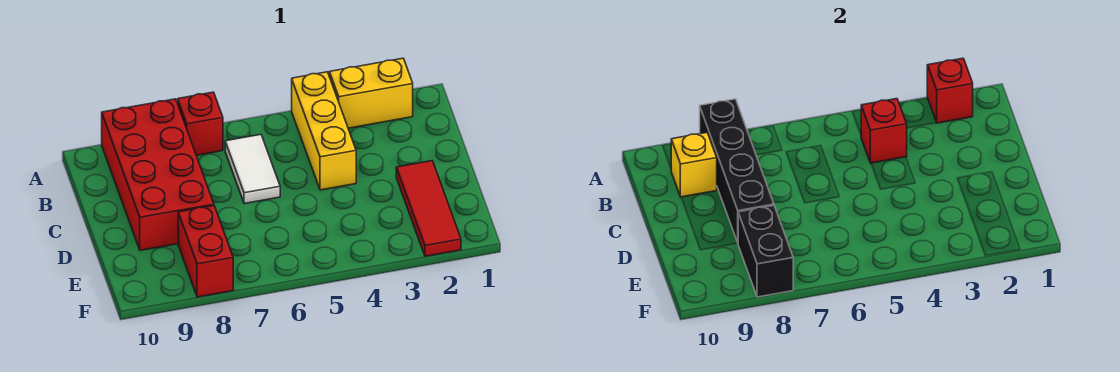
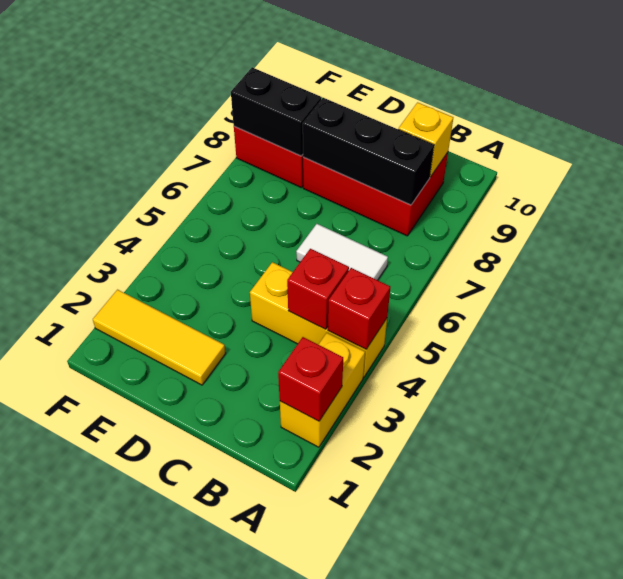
red 1x1 brick [178,92,223,155] -> red 1x1 brick moved to [328,268,390,349]
red 2x4 brick [102,99,214,250] -> red 2x3 brick [303,152,448,236]
black 1x4 brick [700,99,774,242] -> black 1x3 brick [303,98,434,205]
red 1x3 tile [396,161,461,256] -> yellow 1x3 tile [93,290,226,385]

